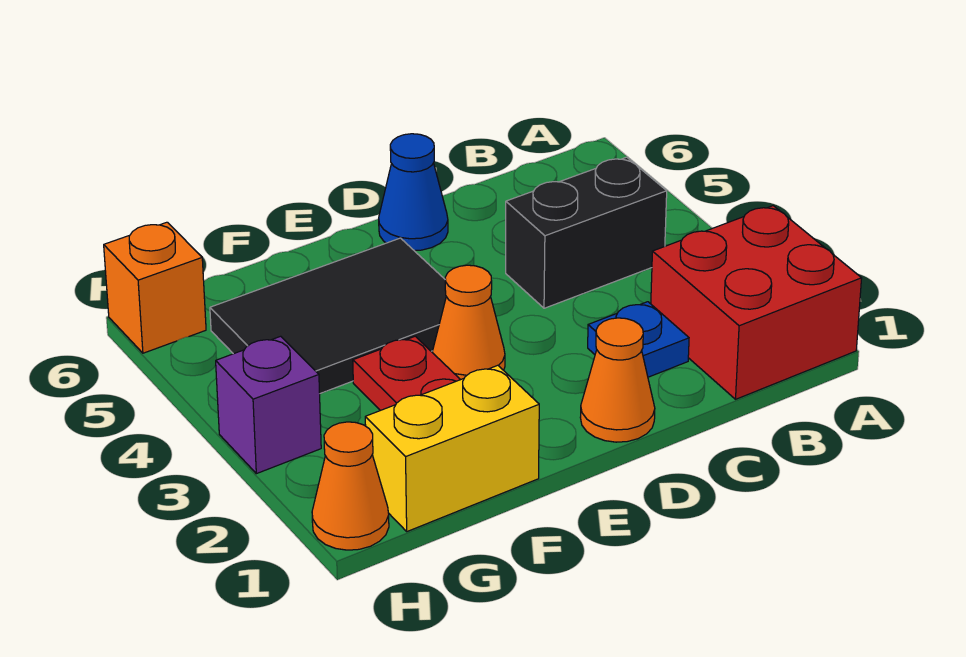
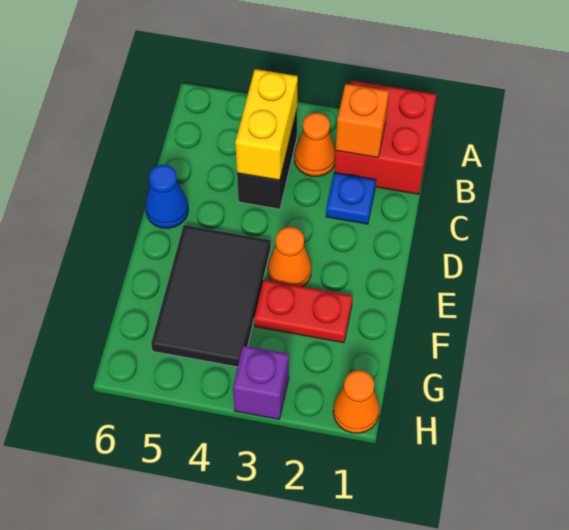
orange 1x1 cone [580,318,655,442] -> orange 1x1 cone moved to [295,113,336,177]
yellow 1x2 brick [365,365,539,531] -> yellow 1x2 brick moved to [235,69,298,180]
orange 1x1 brick [104,222,206,353] -> orange 1x1 brick moved to [336,84,389,158]

